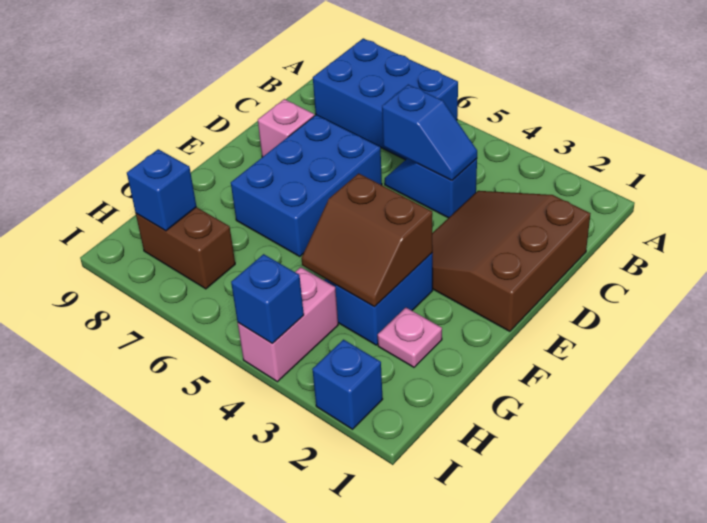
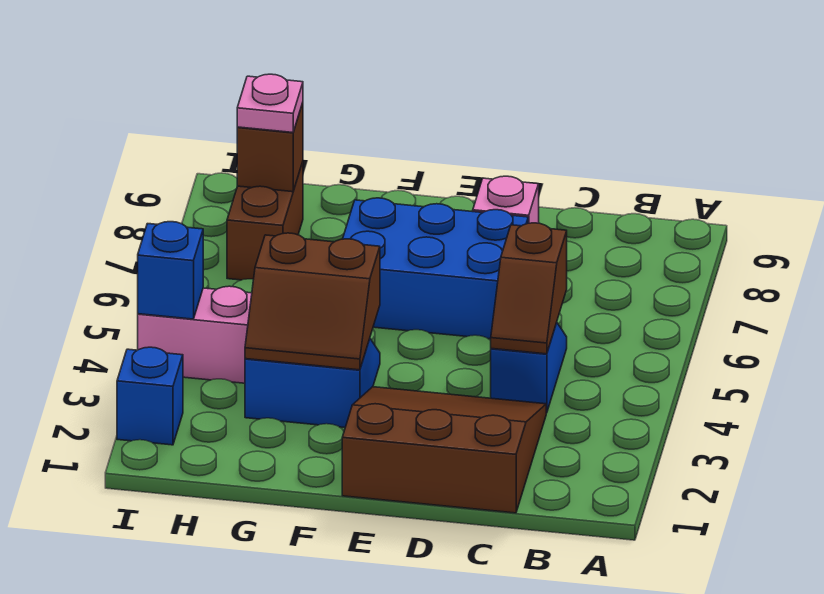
blue 2x3 brick [313,38,458,160] -> none
blue 1x2 slope [382,85,477,181] -> brown 1x2 slope [491,223,567,354]
brown 2x2 slope [301,173,433,307] -> brown 2x2 slope turned to [245,233,380,370]
pink 1x1 plate [378,307,442,367] -> pink 1x1 plate moved to [237,74,303,132]
blue 1x1 brick [127,149,196,231] -> brown 1x1 brick [237,103,303,192]

